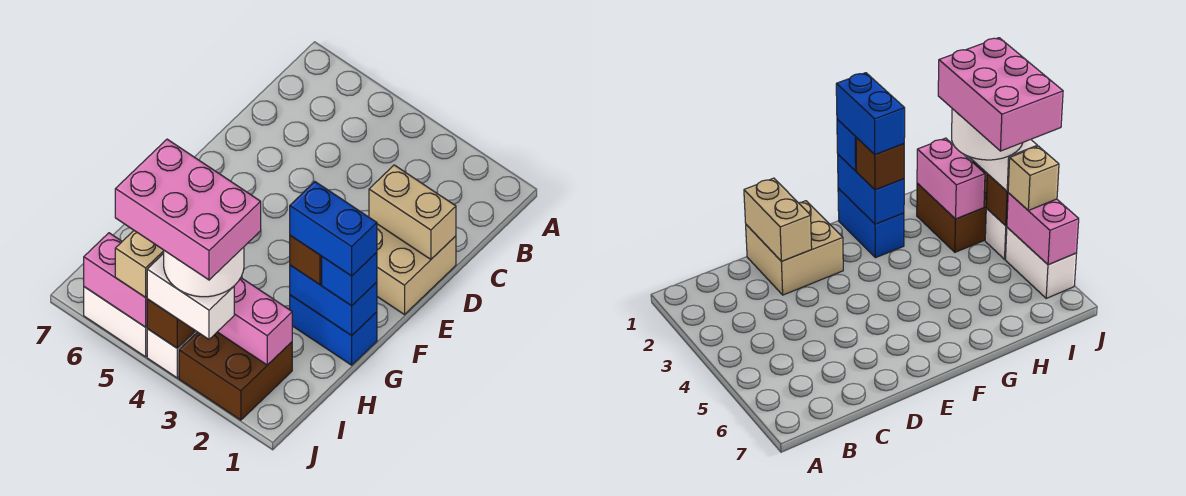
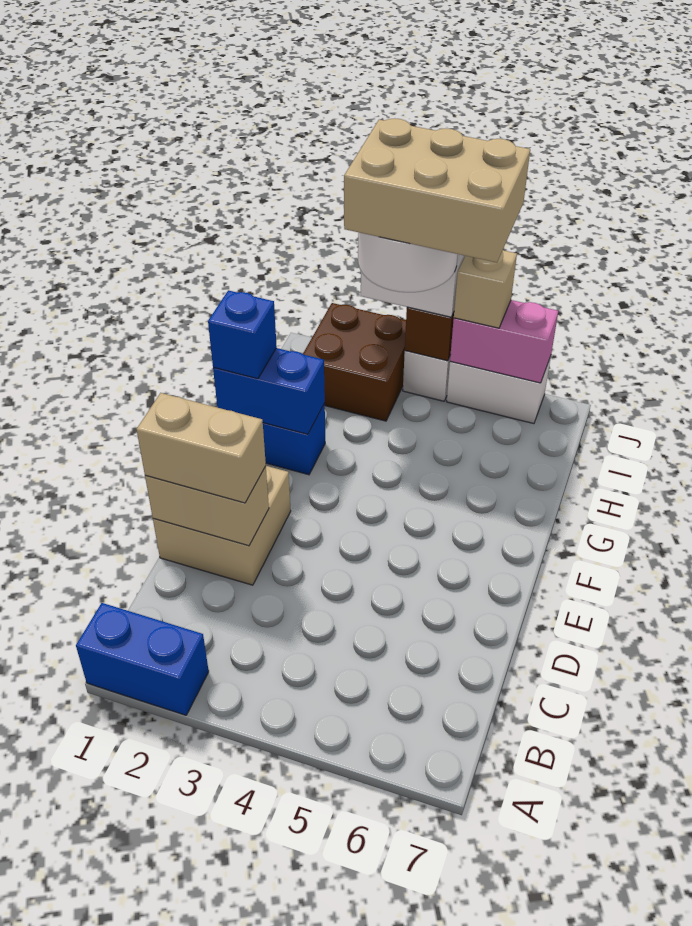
none -> tan 1x2 brick [137,393,266,503]
blue 1x2 brick [290,182,377,276] -> blue 1x2 brick moved to [76,603,209,715]
brown 1x1 brick [290,236,322,285] -> none
pink 1x2 brick [218,278,292,365] -> none
pink 2x3 brick [115,139,261,280] -> tan 2x3 brick [344,118,530,263]

